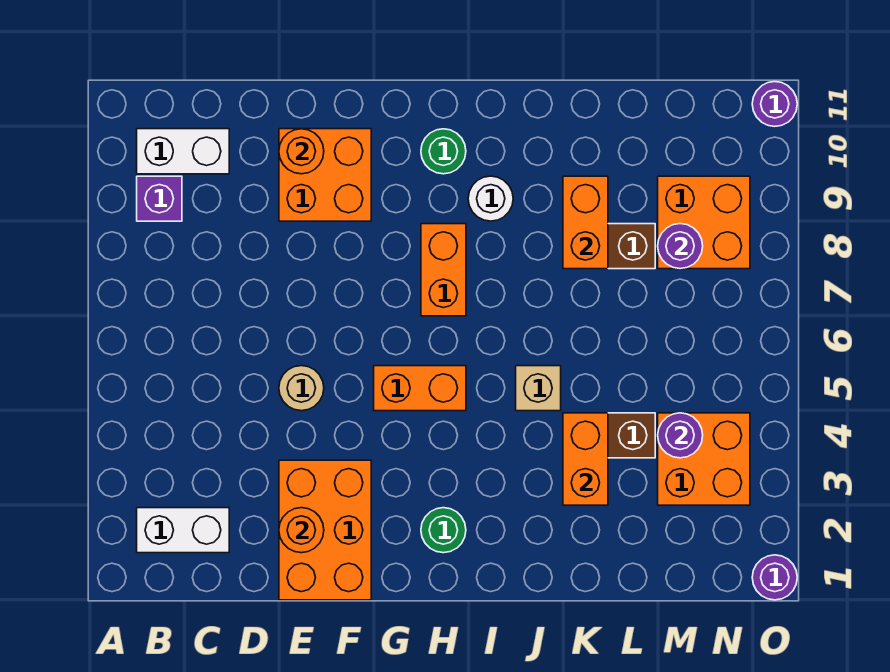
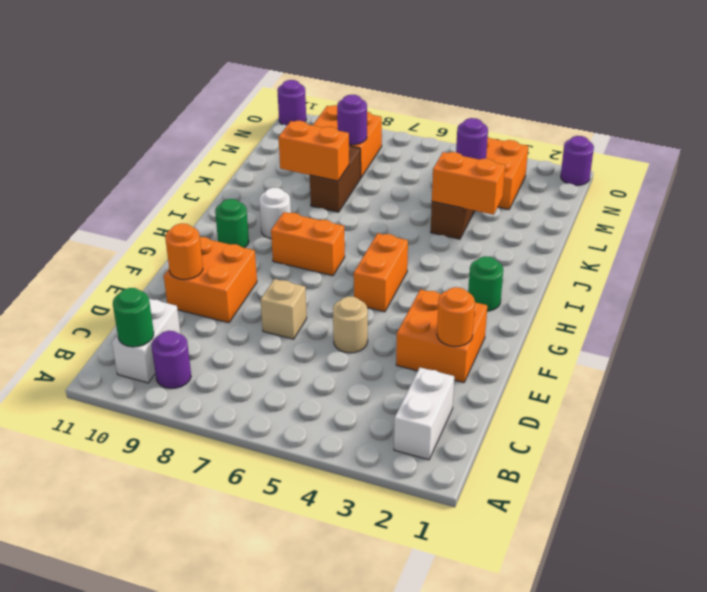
purple 1x1 brick [137,176,182,221] -> purple 1x1 round brick [152,331,191,389]
none -> green 1x1 round brick [113,288,154,347]
orange 2x3 brick [279,460,371,600] -> orange 2x2 brick [396,289,487,383]
tan 1x1 brick [516,366,561,411] -> tan 1x1 brick moved to [261,279,307,339]

